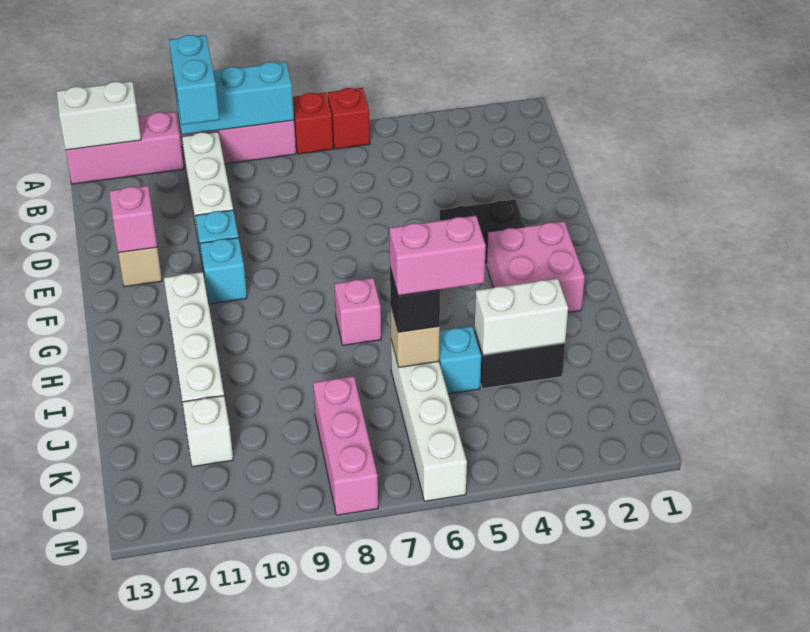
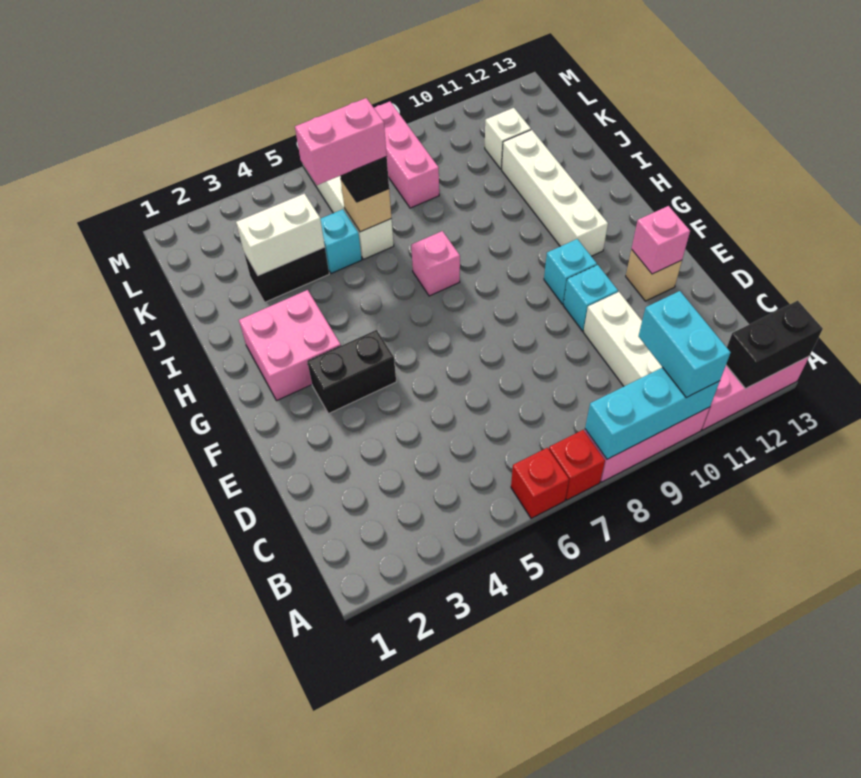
white 1x2 brick [57,81,141,150] -> black 1x2 brick [726,301,823,389]

